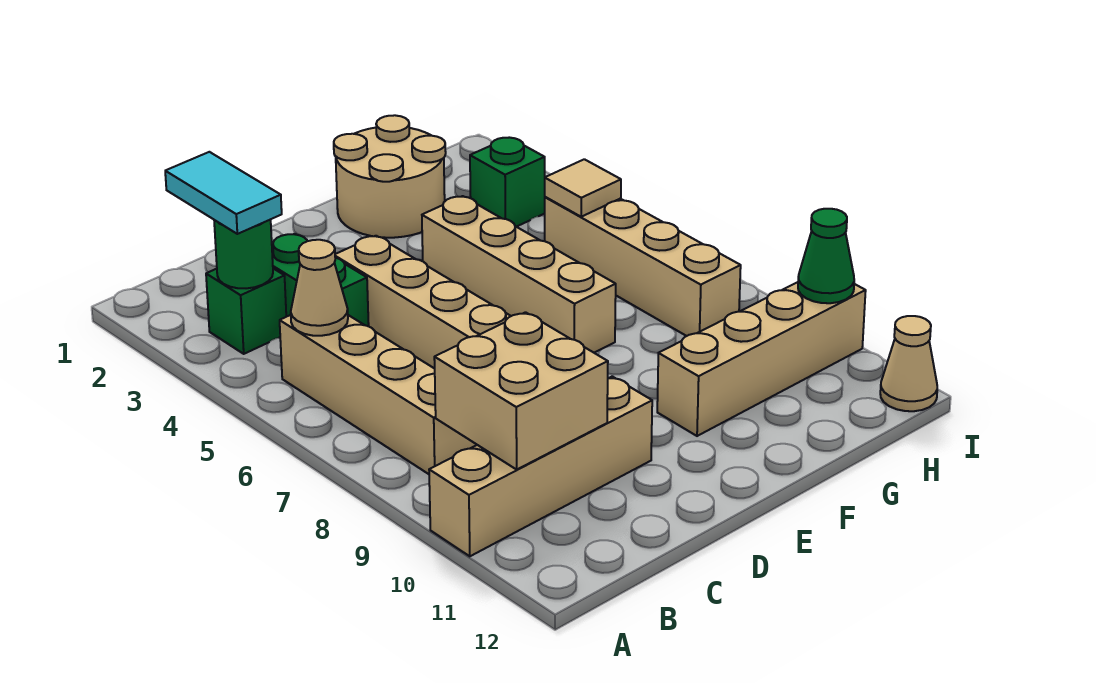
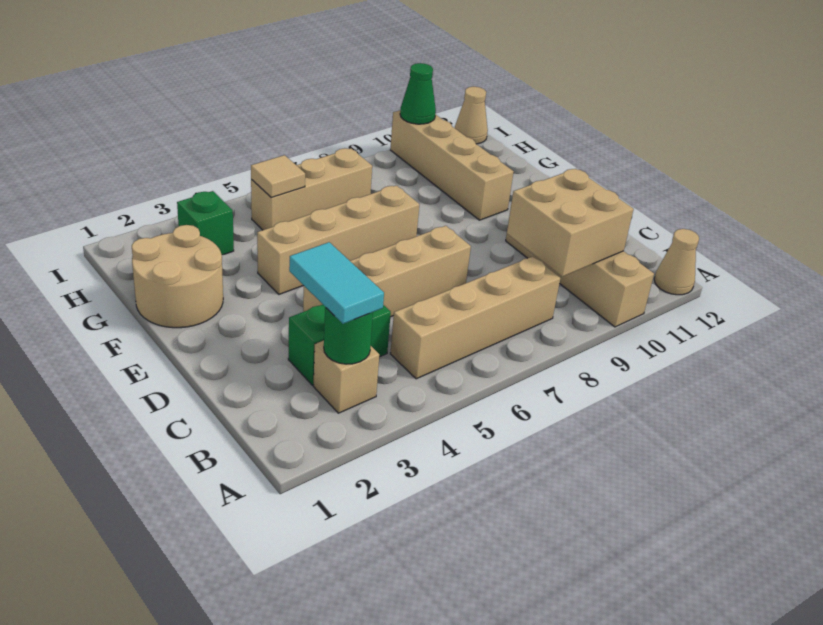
cyan 1x2 tile [165,152,282,234] -> cyan 1x2 tile turned to [289,242,384,324]
green 1x1 brick [206,269,286,354] -> tan 1x1 brick [313,341,379,413]
tan 1x1 cone [291,240,348,336] -> tan 1x1 cone moved to [654,229,699,295]
tan 1x4 brick [545,197,741,336] -> tan 1x3 brick [251,148,372,230]

